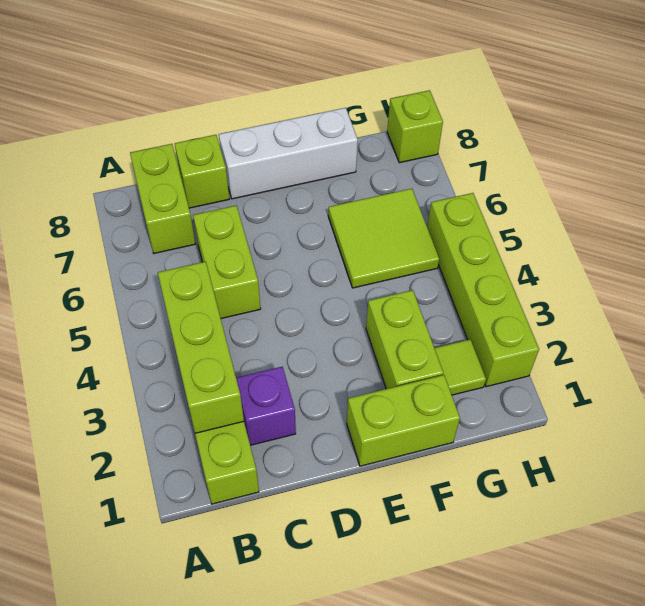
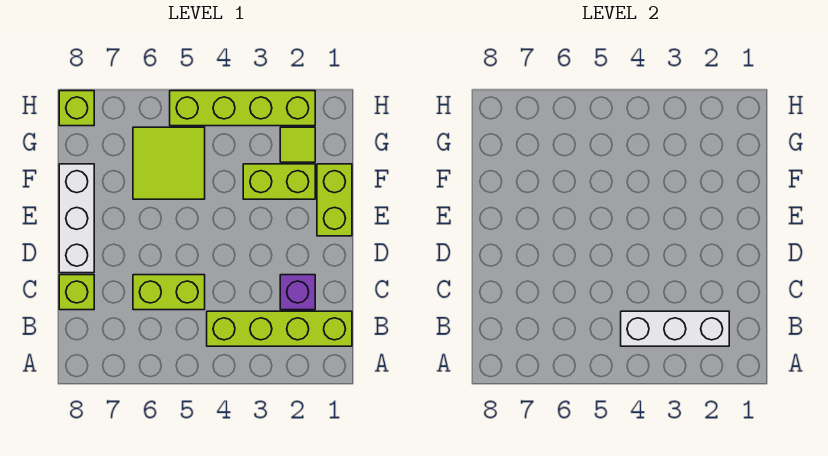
lime 1x3 brick [158,262,244,433] -> white 1x3 brick [621,311,729,346]
lime 1x2 brick [130,144,195,253] -> none

